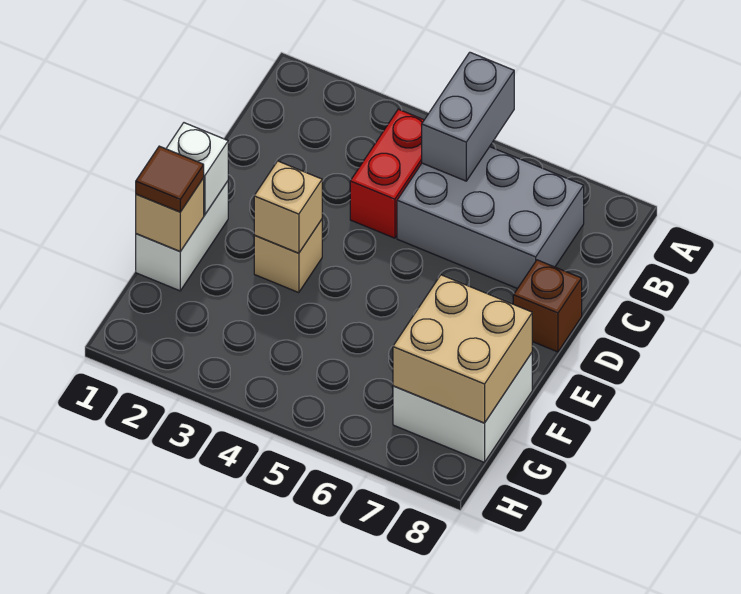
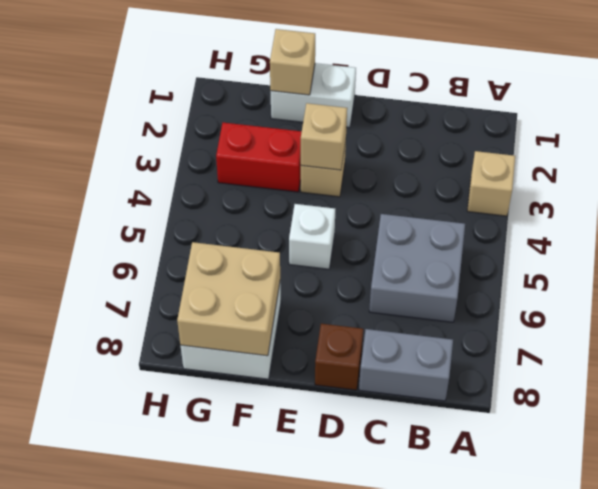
none -> tan 1x1 brick [467,151,515,216]
grey 1x2 brick [422,52,514,181] -> grey 1x2 brick moved to [359,329,453,401]
red 1x2 brick [350,109,424,238] -> red 1x2 brick moved to [216,123,302,192]
grey 2x3 brick [397,147,584,289] -> grey 2x2 brick [369,214,465,322]
white 1x1 brick [166,123,228,215] -> white 1x1 brick moved to [289,204,335,269]
brown 1x1 tile [136,146,204,212] -> none

